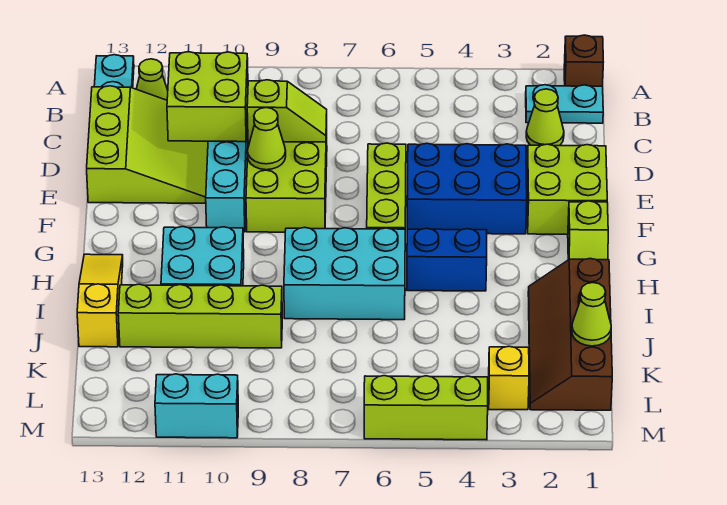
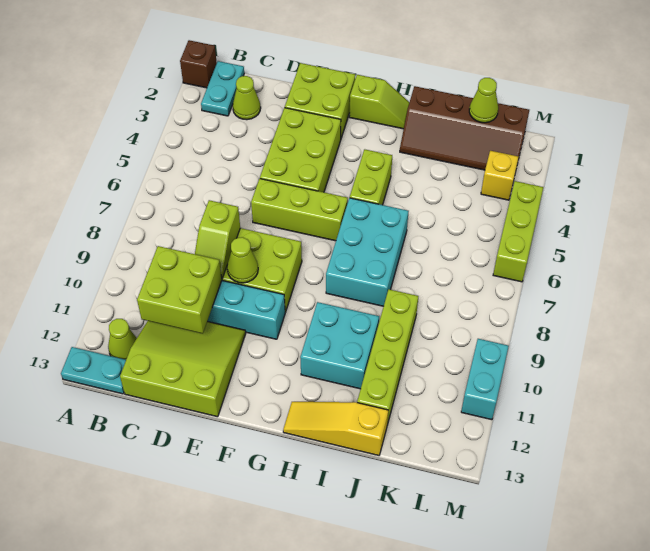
lime 1x2 slope [247,80,327,142] -> lime 1x2 slope turned to [195,200,240,278]
blue 2x3 brick [407,143,527,234] -> lime 2x3 brick [260,108,341,192]
blue 1x2 brick [407,228,487,291] -> lime 1x2 brick [350,149,392,205]

